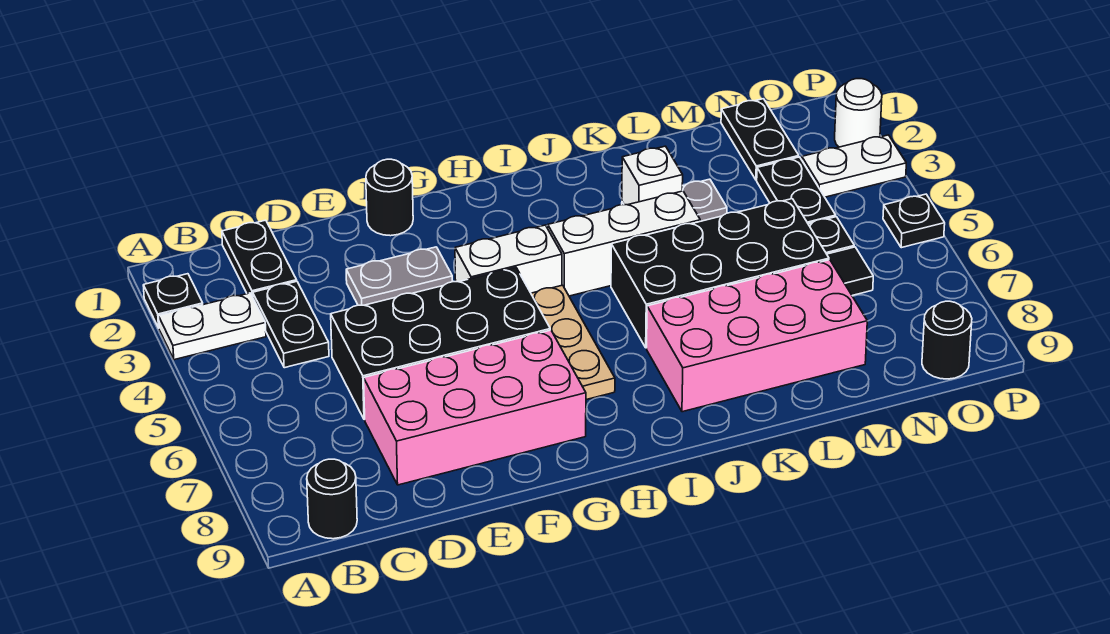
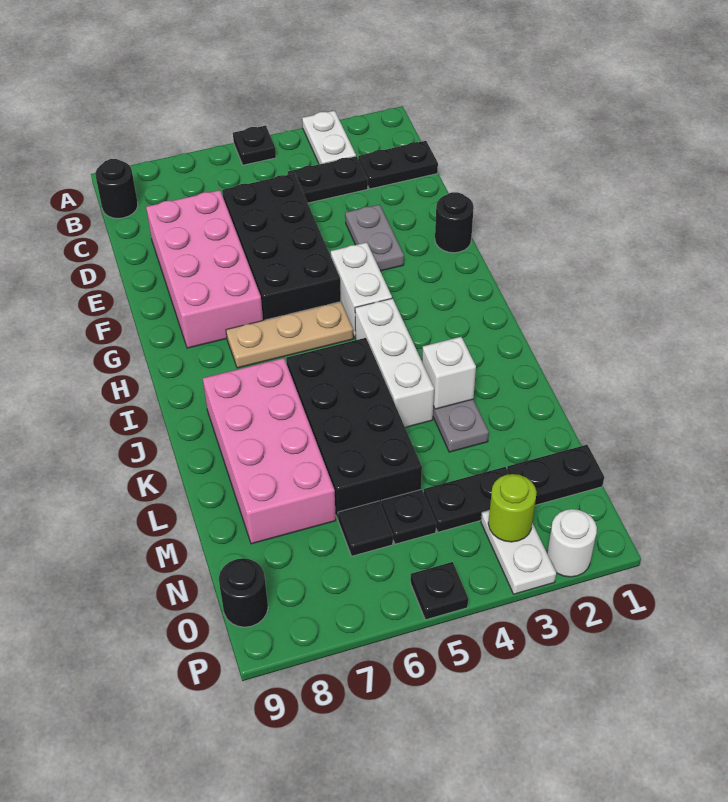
black 1x1 plate [143,274,203,328] -> black 1x1 plate moved to [233,126,276,165]
none -> lime 1x1 round brick [488,474,537,542]

